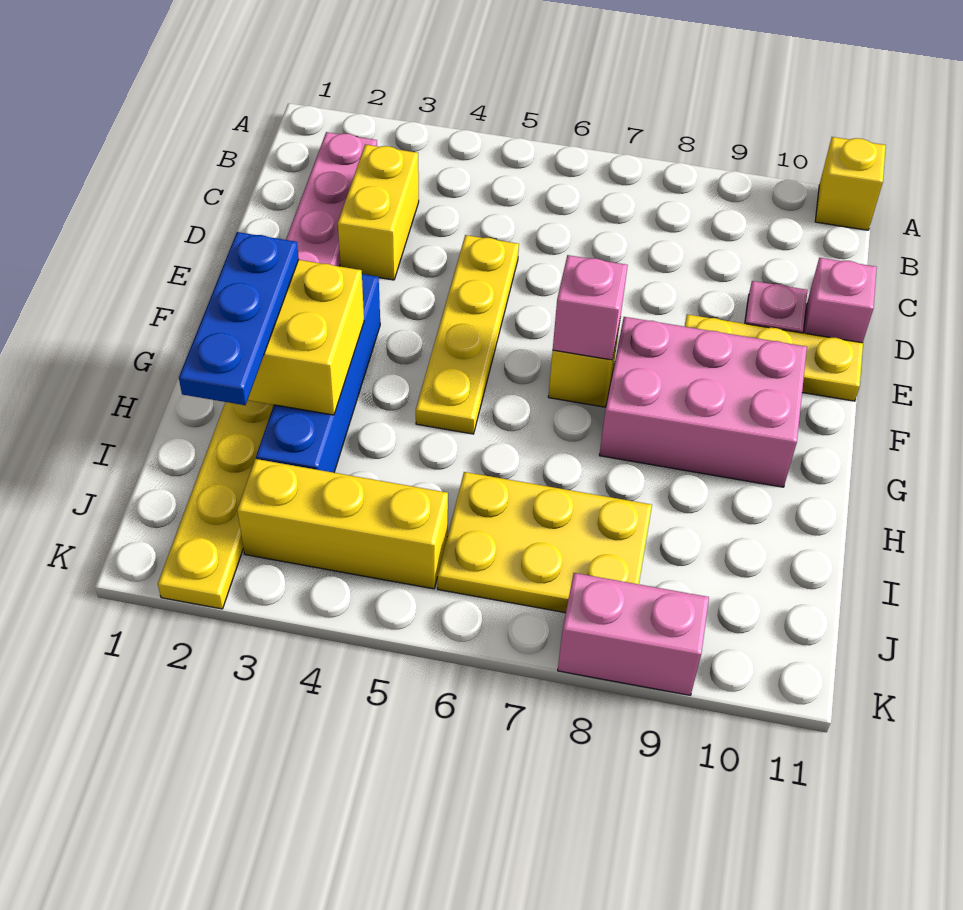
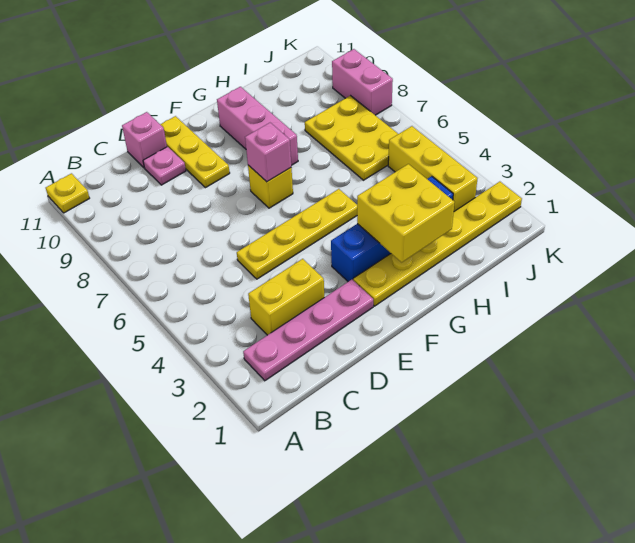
yellow 1x1 brick [815,137,886,230] -> yellow 1x1 plate [46,173,90,213]
pink 2x3 brick [599,317,807,487] -> pink 1x3 brick [217,87,298,165]
blue 1x3 plate [179,232,299,405] -> none

